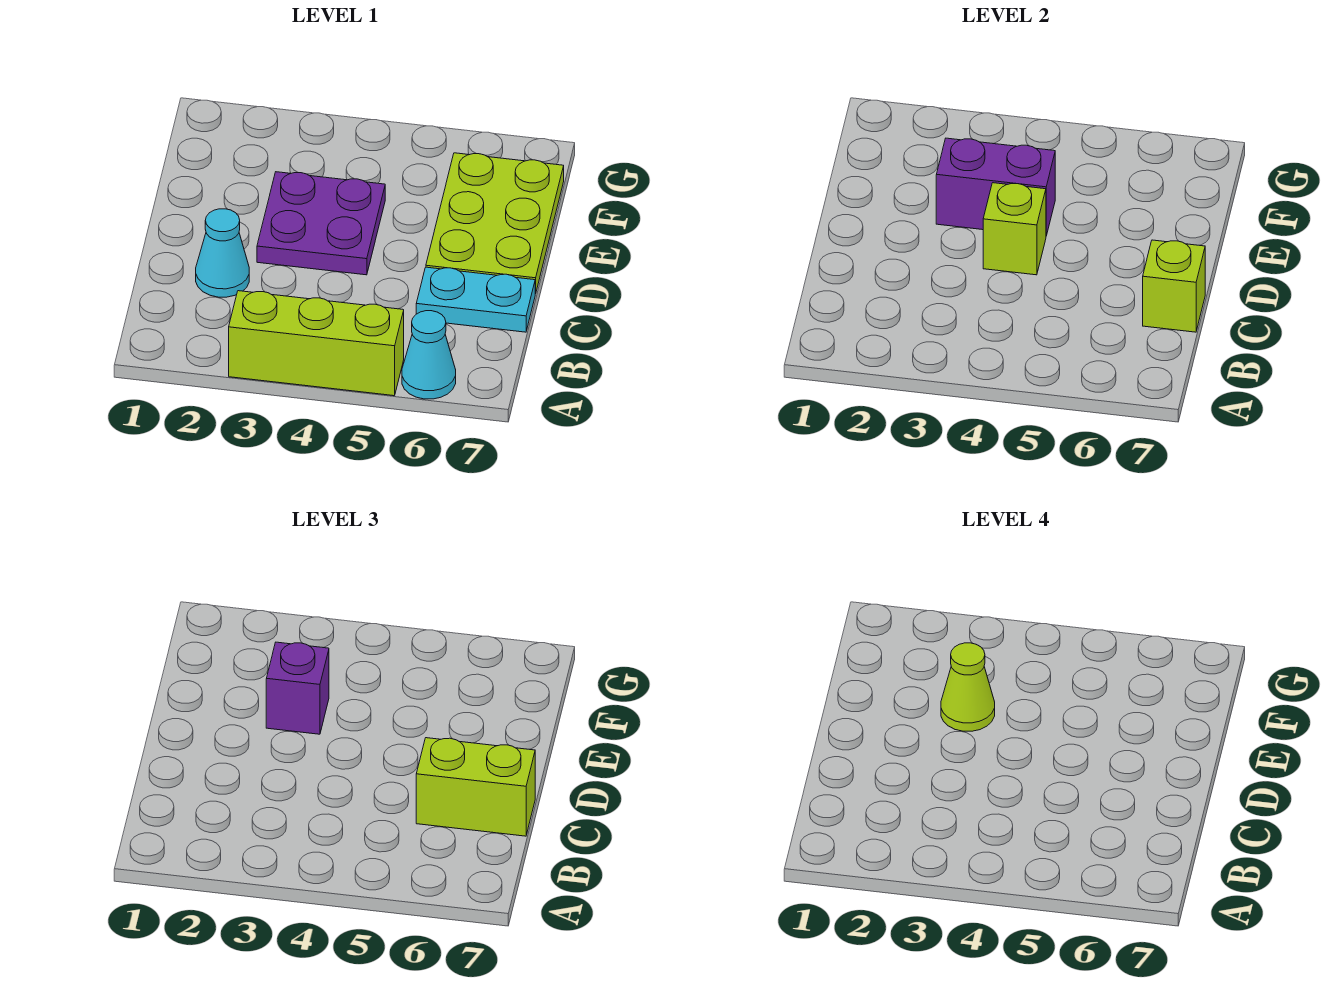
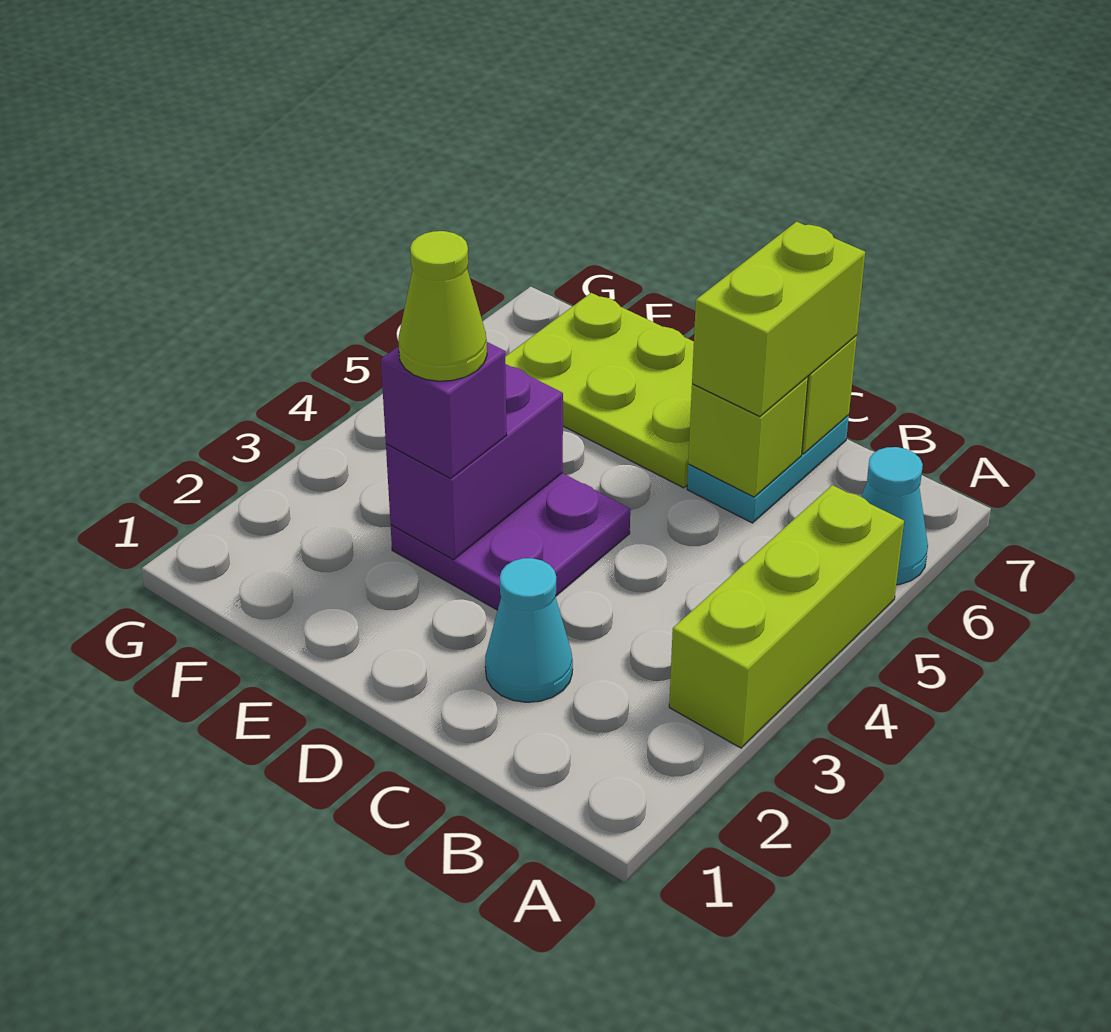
lime 1x1 brick [983,183,1046,275] -> lime 1x1 brick moved to [688,377,808,497]

